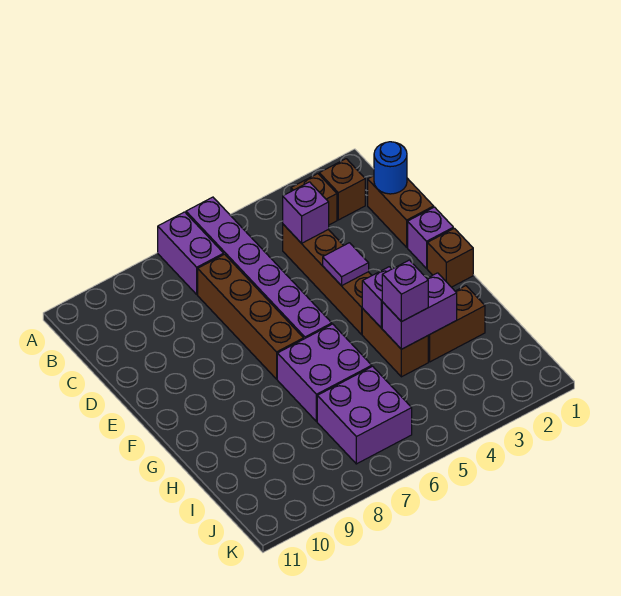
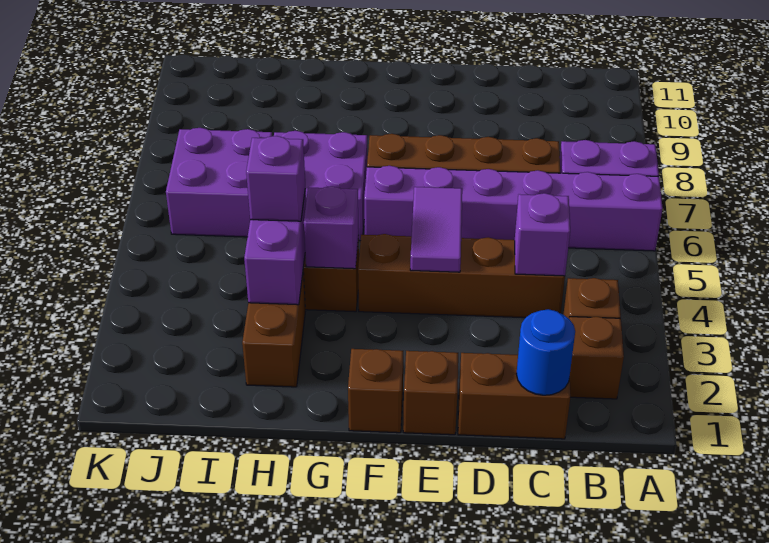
purple 1x1 brick [408,207,453,268] -> brown 1x1 brick [403,351,458,435]
purple 1x1 tile [323,243,369,286] -> purple 1x2 tile [410,187,462,272]

